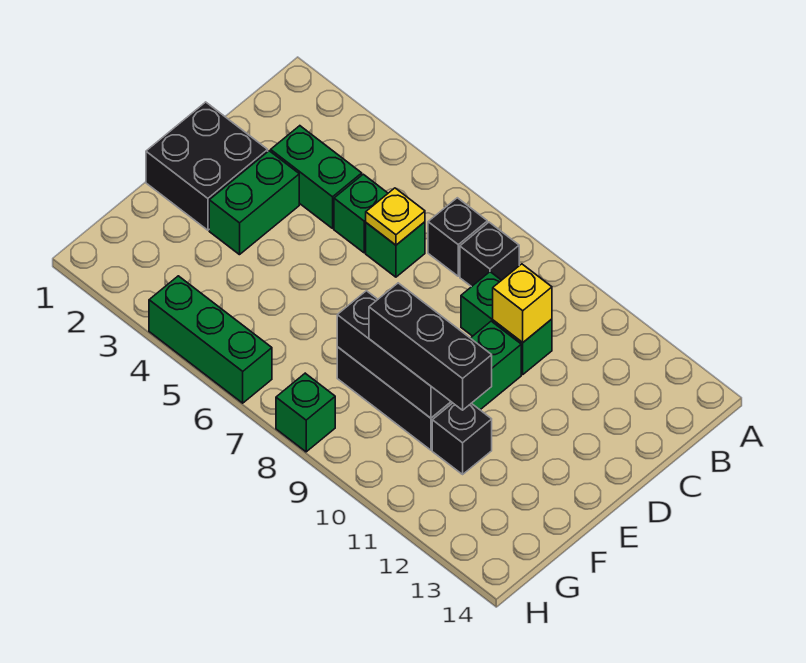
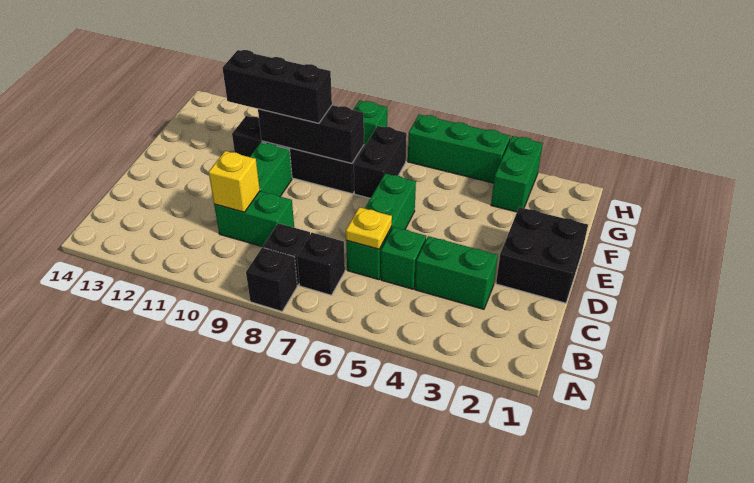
none -> black 1x1 brick [246,248,297,311]
green 1x1 brick [366,222,425,277] -> green 1x3 brick [346,173,416,280]
green 1x2 brick [209,151,299,255] -> green 1x2 brick moved to [491,136,543,212]
none -> black 1x2 brick [354,126,407,198]

